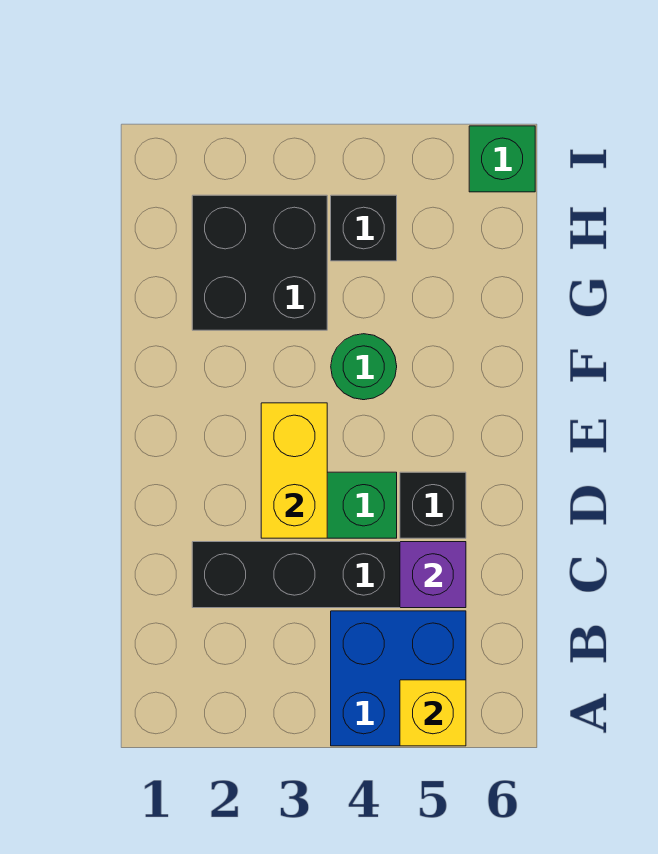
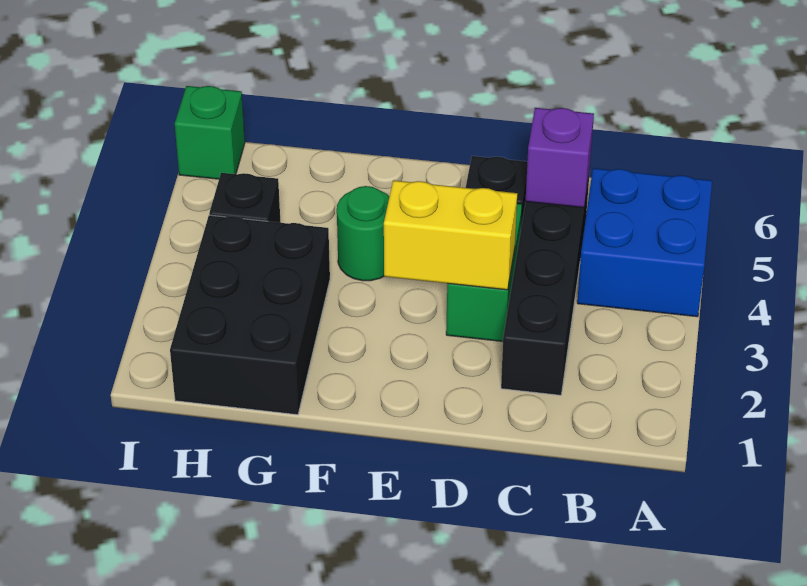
yellow 1x1 brick [400,680,466,746] -> none
black 2x2 brick [192,195,327,330] -> black 2x3 brick [170,215,330,415]

